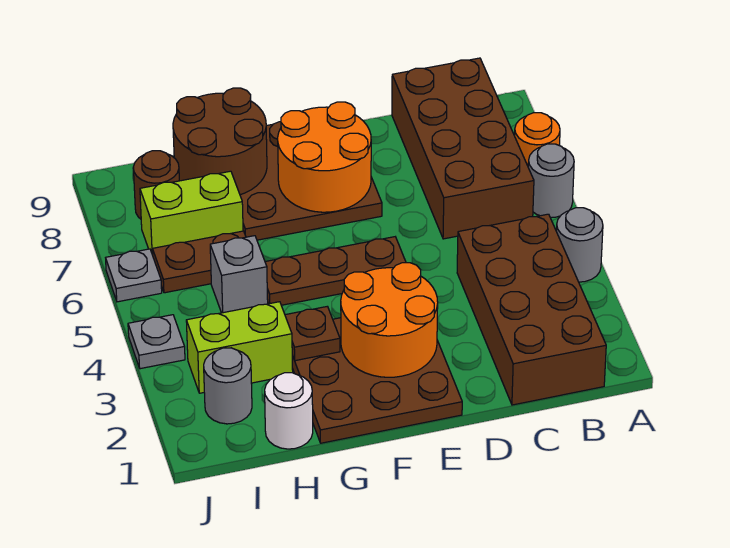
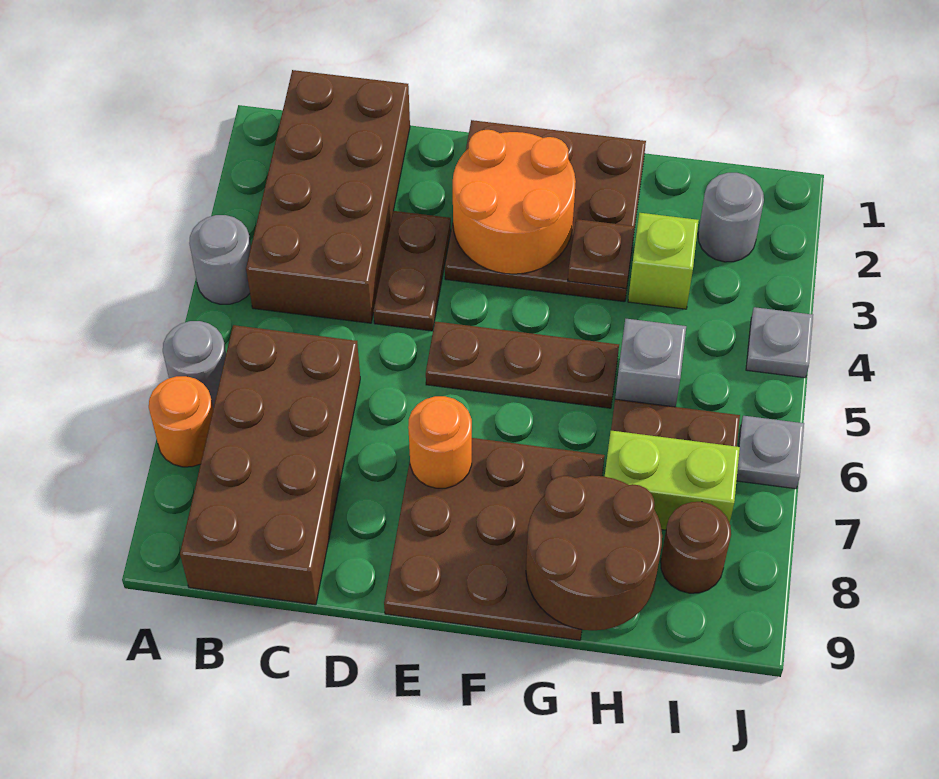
none -> brown 1x2 plate [373,211,451,331]
orange 2x2 round brick [278,102,371,212] -> orange 1x1 round brick [408,396,472,488]
white 1x1 round brick [265,373,313,449] -> none
lime 1x2 brick [186,302,293,393] -> lime 1x1 brick [628,213,699,309]

